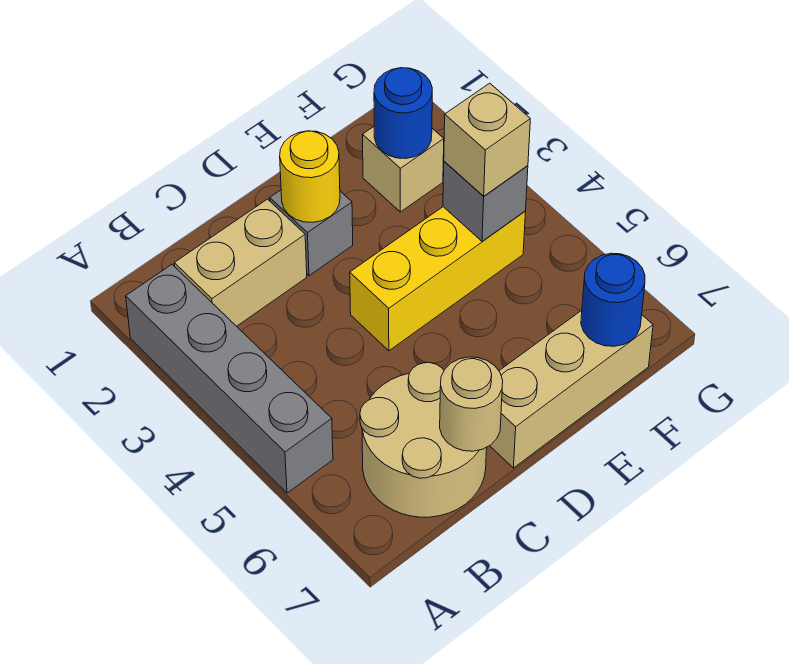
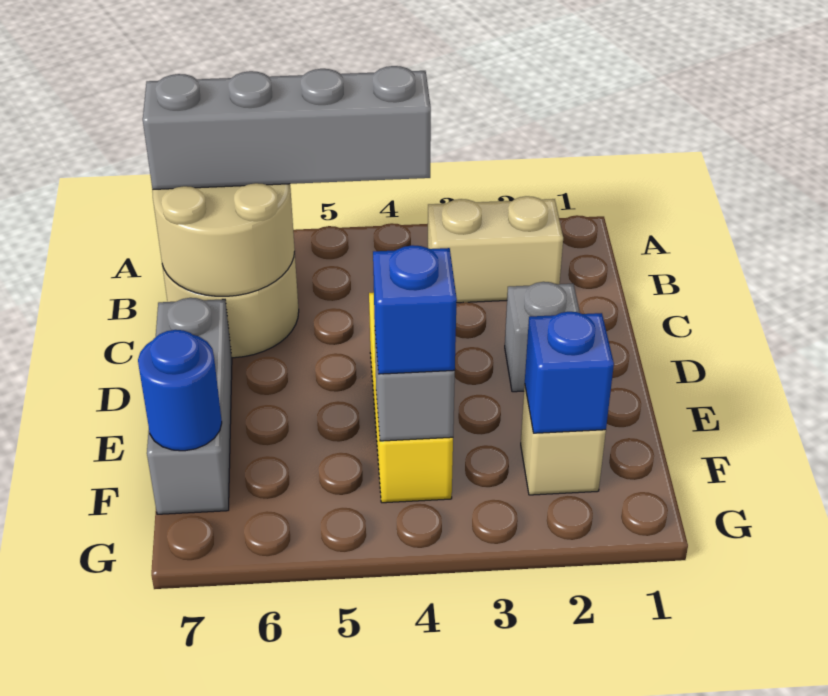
grey 1x4 brick [126,265,333,493] -> grey 1x4 brick moved to [143,66,431,190]
tan 1x2 brick [174,199,307,326] -> tan 1x2 brick turned to [428,196,563,303]
tan 1x1 round brick [440,357,503,451] -> tan 2x2 round brick [152,183,295,296]
yellow 1x1 round brick [280,131,340,222] -> none
tan 1x3 brick [490,310,653,468] -> grey 1x3 brick [147,298,232,514]
blue 1x1 round brick [374,68,432,159] -> blue 1x1 brick [525,312,614,433]
tan 1x1 brick [444,83,530,196] -> blue 1x1 brick [373,245,457,374]

